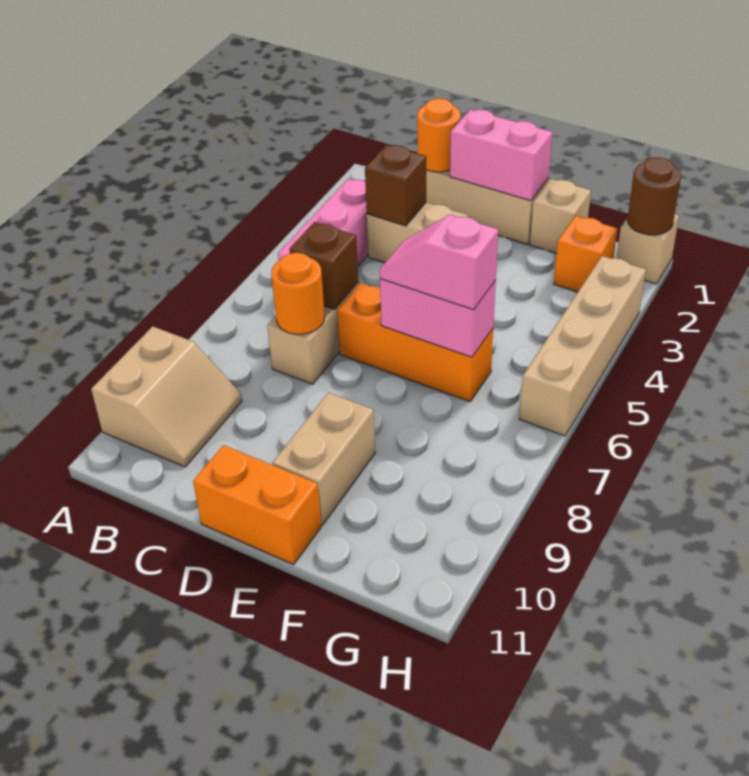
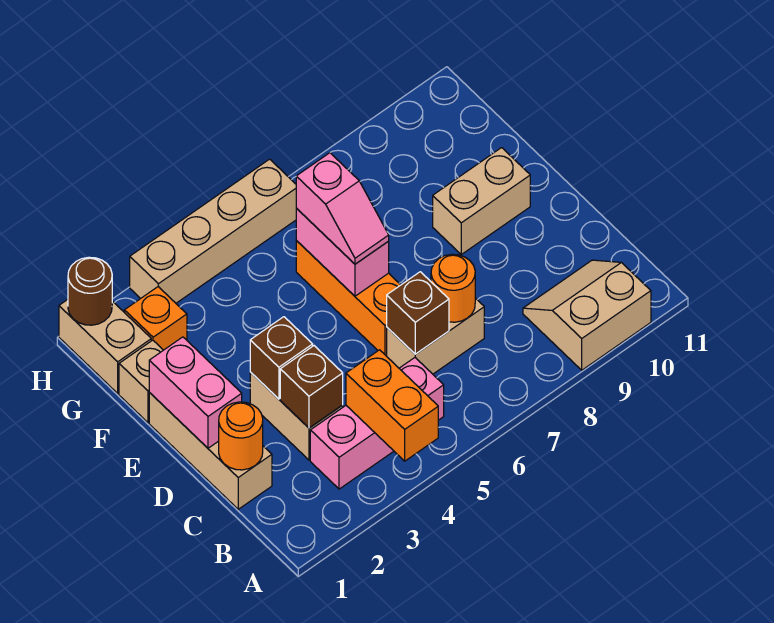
none -> brown 1x1 brick [250,317,313,399]
orange 1x2 brick [193,445,321,564] -> orange 1x2 brick moved to [346,350,438,461]
tan 1x1 brick [616,214,679,284] -> tan 1x2 brick [59,300,151,393]

